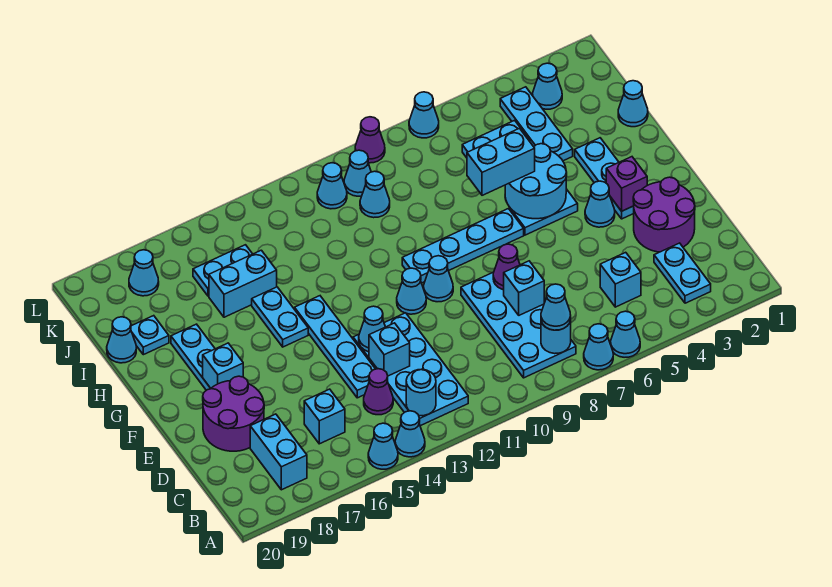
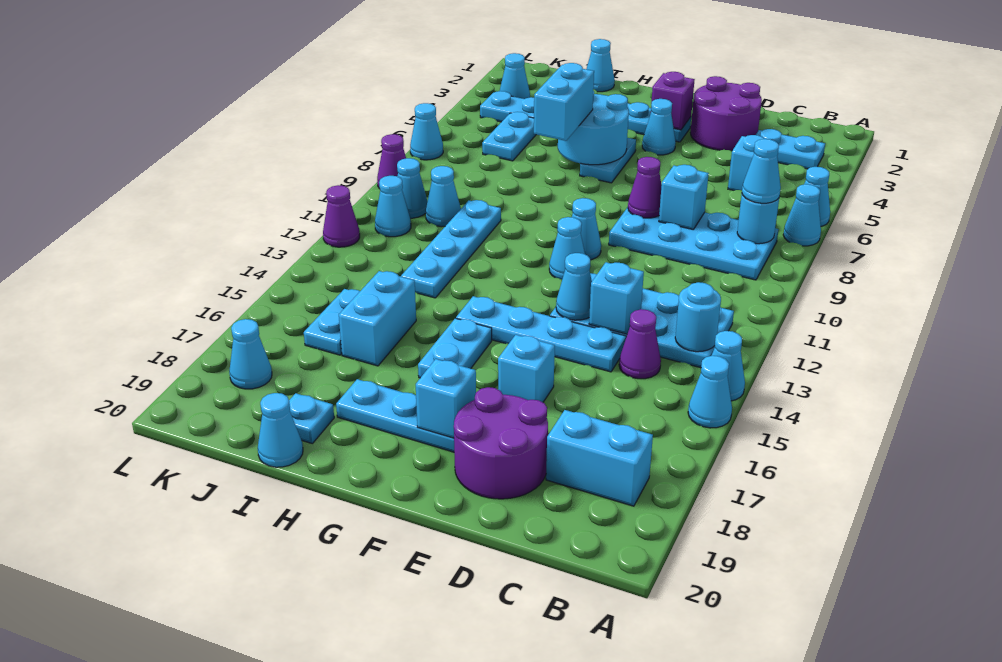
cyan 1x1 brick [304,389,345,444] -> cyan 1x1 brick moved to [498,335,555,402]
cyan 1x4 plate [402,209,524,283] -> cyan 1x4 plate moved to [401,200,501,298]
cyan 1x2 plate [252,287,308,347] -> cyan 1x2 plate turned to [418,318,492,378]
none -> purple 1x1 cone [323,185,360,247]

